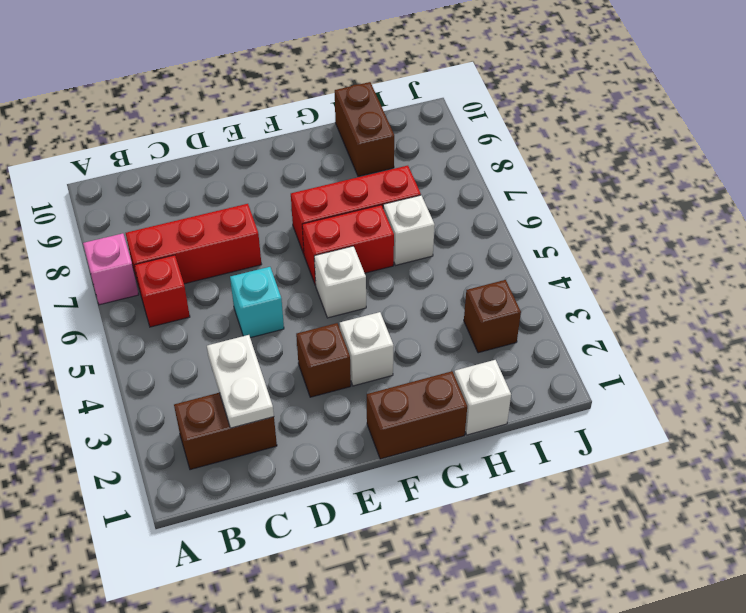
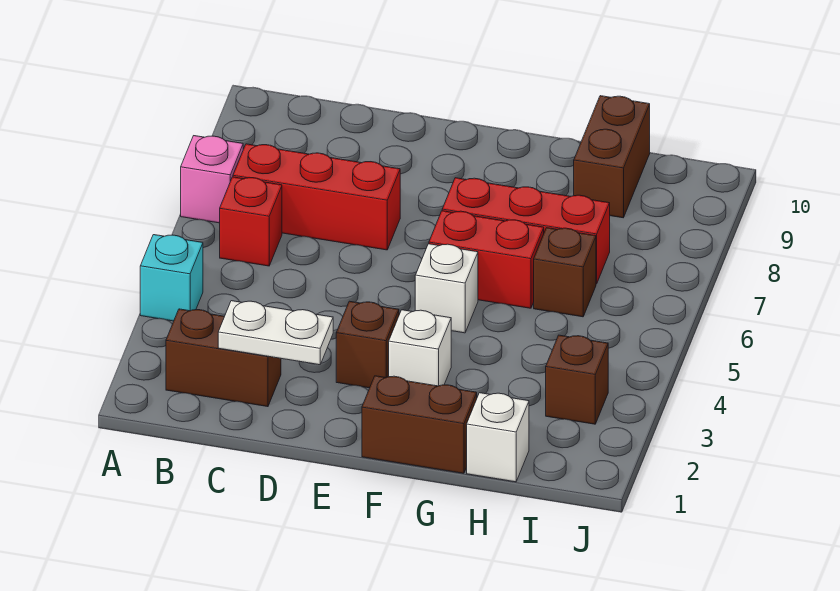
white 1x2 plate [207,335,274,428] -> white 1x2 plate turned to [218,301,333,365]
cyan 1x1 brick [230,267,284,338] -> cyan 1x1 brick moved to [140,235,203,321]
white 1x1 brick [383,195,435,265] -> brown 1x1 brick [534,228,596,317]

